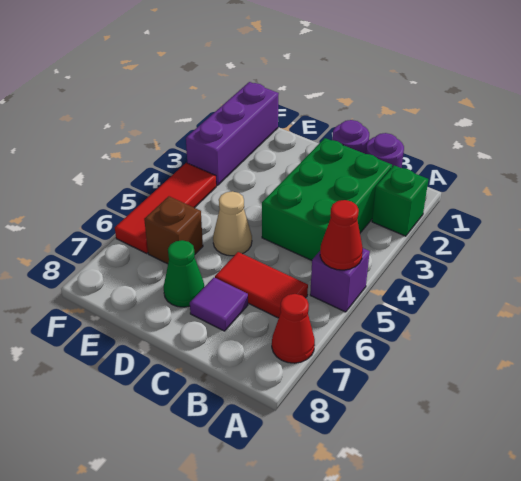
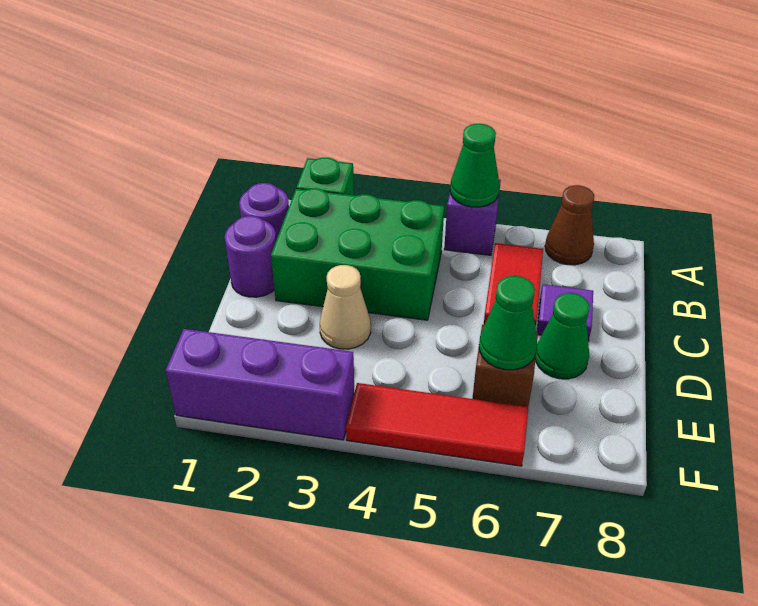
red 1x1 cone [320,200,363,270] -> green 1x1 cone [450,124,500,207]
red 1x1 cone [272,294,315,363] -> brown 1x1 cone [545,185,594,265]
tan 1x1 cone [213,191,252,256] -> tan 1x1 cone moved to [320,265,371,349]
none -> green 1x1 cone [479,276,537,370]

